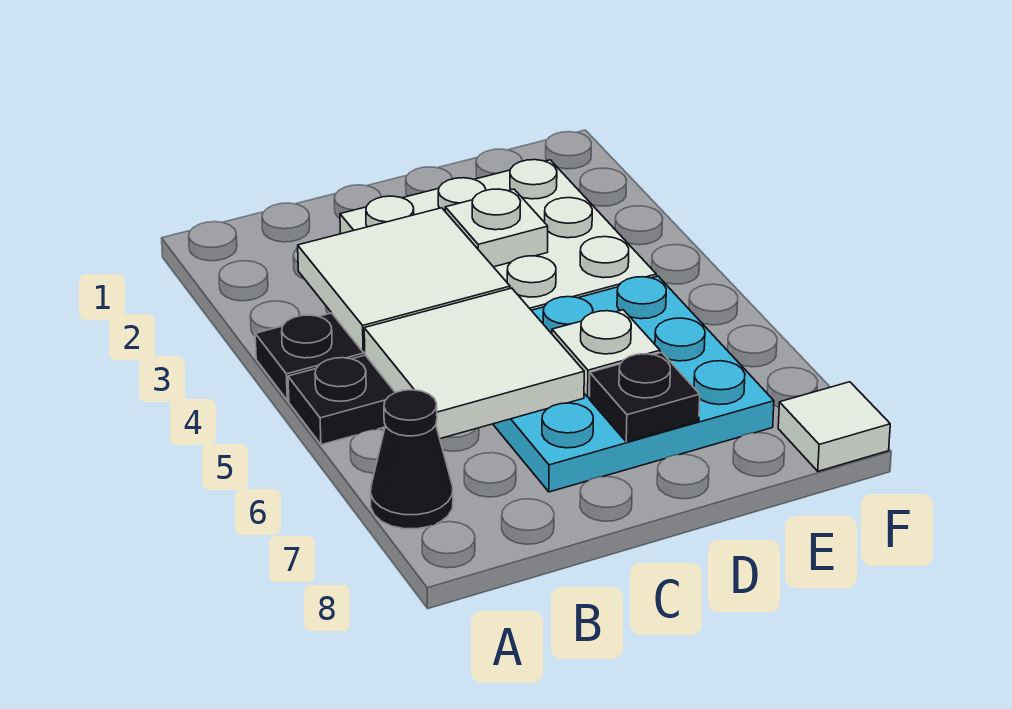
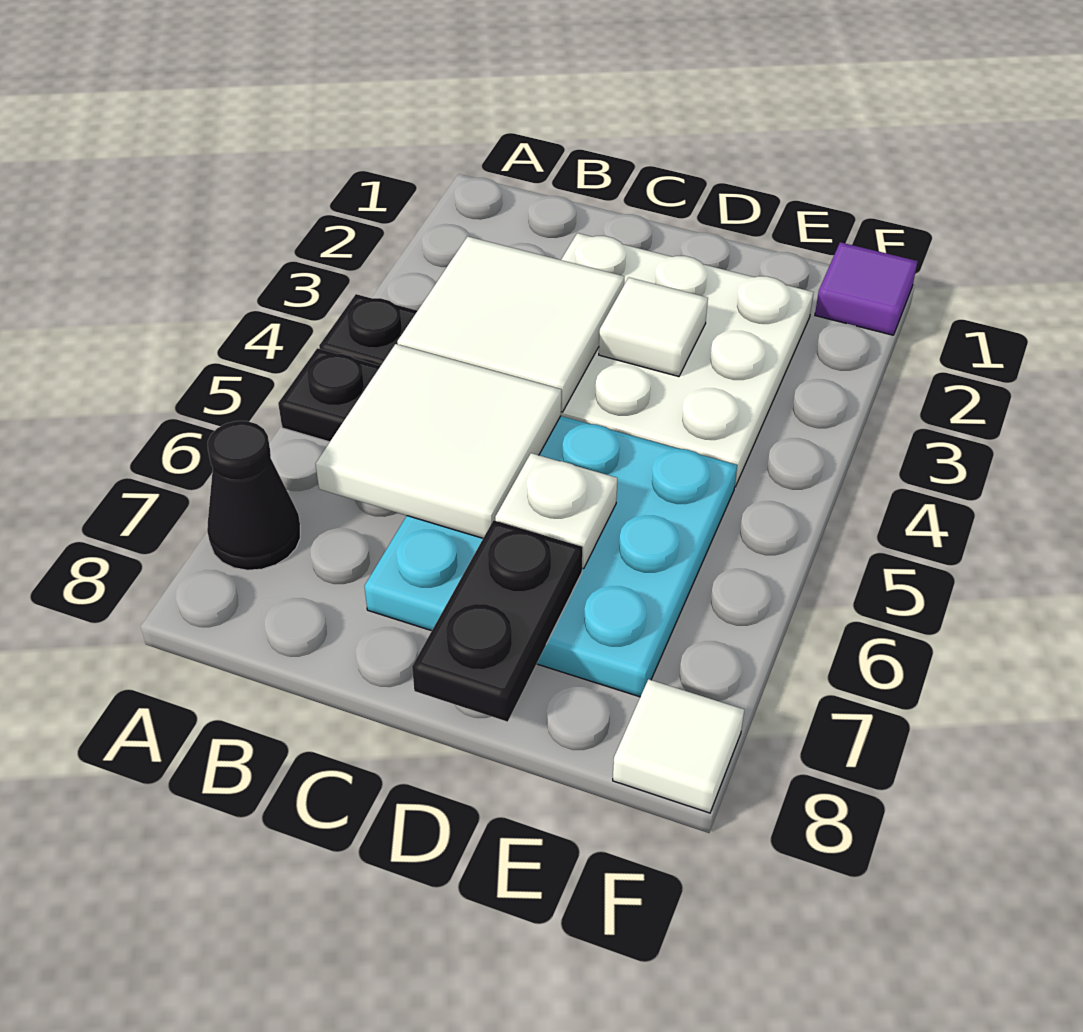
white 1x1 plate [445,189,548,267] -> white 1x1 tile [599,278,708,377]
black 1x1 plate [589,353,700,442] -> black 1x2 plate [412,520,583,722]
none -> purple 1x1 tile [815,242,918,335]

